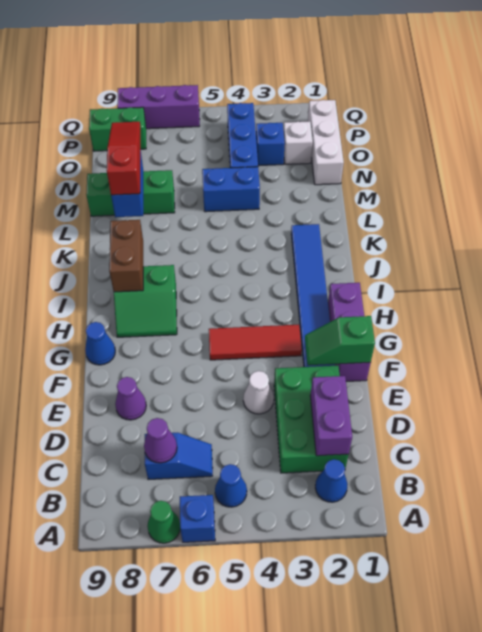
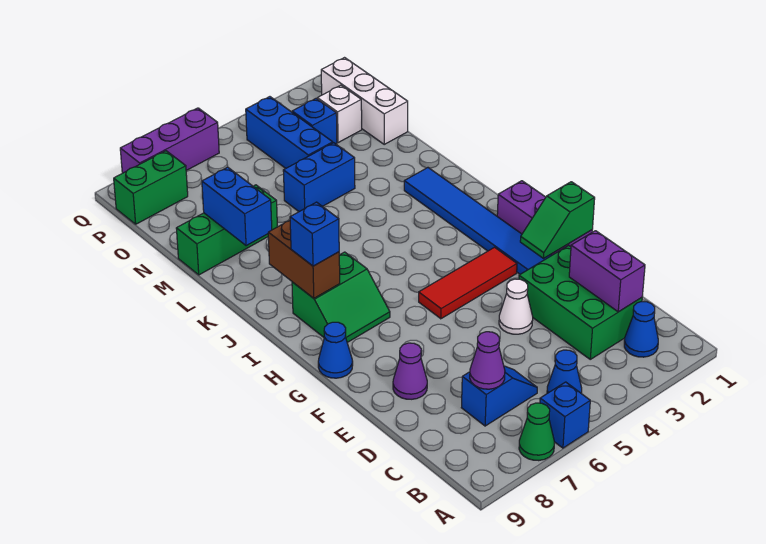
none -> blue 1x1 brick [290,202,339,266]
red 1x3 slope [107,122,141,195] -> none

